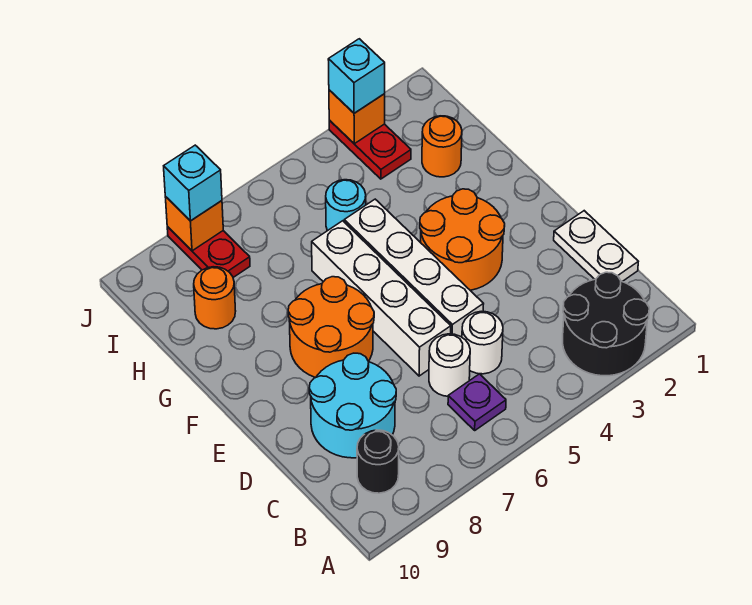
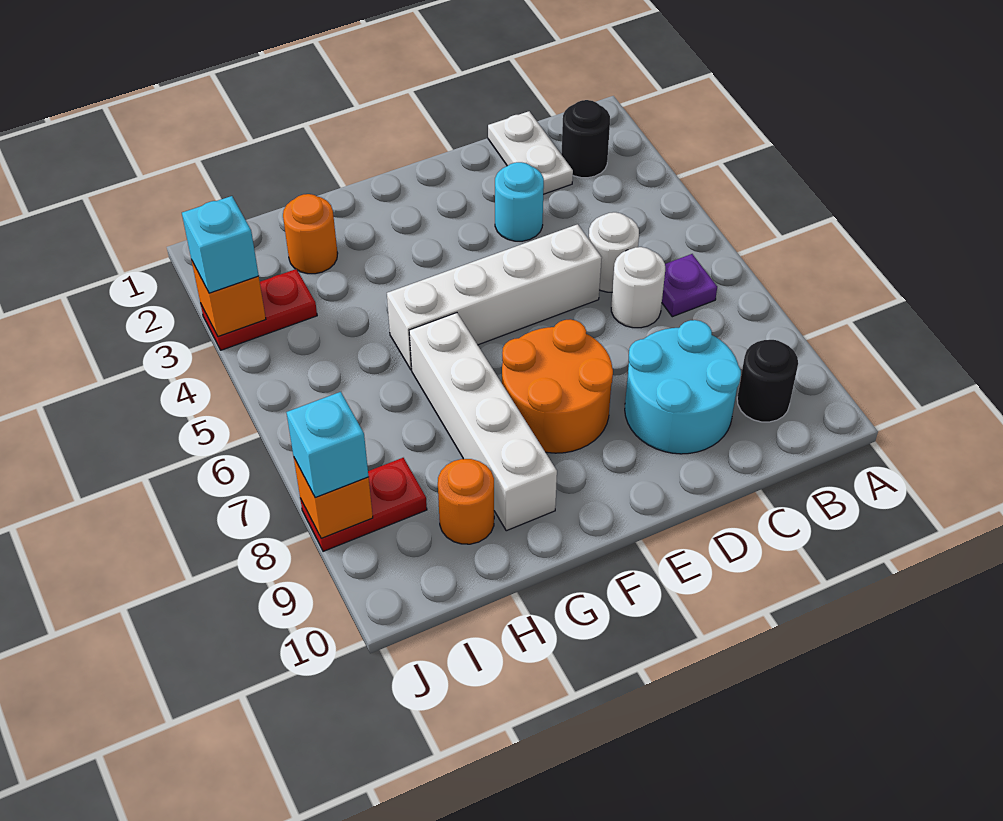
black 2x2 round brick [563,272,649,376] -> black 1x1 round brick [561,100,610,178]
white 1x2 plate [554,211,638,282] -> white 1x2 plate turned to [488,111,573,194]
white 1x4 brick [312,221,451,376] -> white 1x4 brick turned to [409,313,557,531]
orange 2x2 round brick [420,189,505,290] -> none
cyan 1x1 round brick [326,180,366,231] -> cyan 1x1 round brick moved to [495,162,544,241]

